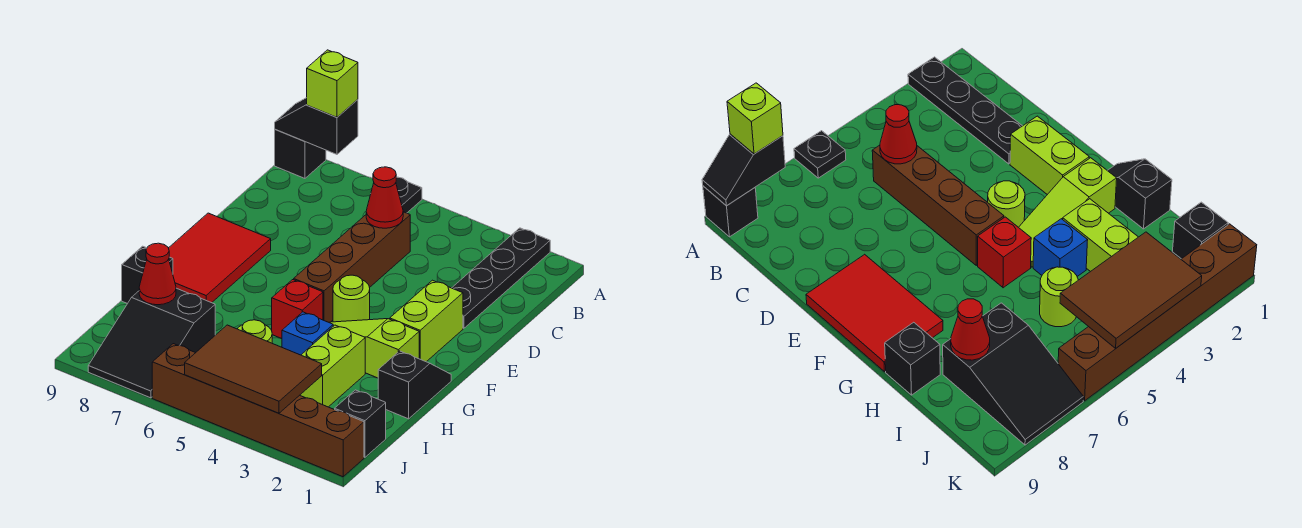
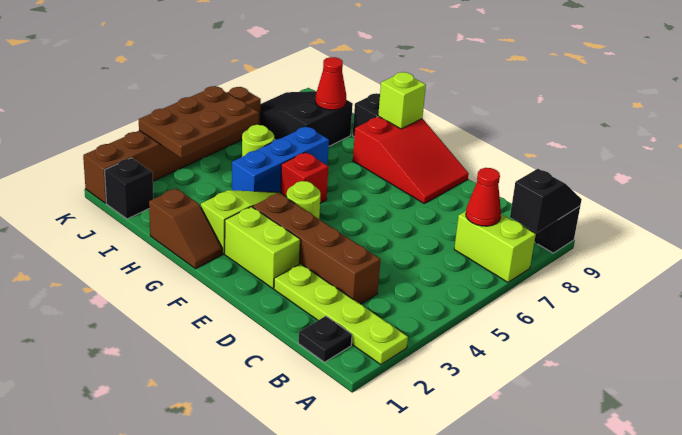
black 1x4 plate [452,228,550,328] -> lime 1x4 plate [274,264,408,365]
black 1x1 plate [396,177,422,213] -> black 1x1 plate moved to [298,316,352,362]
lime 1x1 brick [307,50,358,117] -> lime 1x1 brick moved to [378,72,426,129]
brown 1x4 brick [294,212,410,322] -> brown 1x4 brick moved to [253,193,381,304]
red 1x1 cone [366,167,403,228] -> red 1x1 cone moved to [466,168,501,226]
red 2x3 tile [169,213,271,303] -> red 2x3 slope [353,116,469,203]
black 1x2 slope [378,351,451,419] -> brown 1x2 slope [149,188,222,269]
lime 1x2 brick [300,325,365,407] -> lime 1x2 brick moved to [454,211,536,282]
blue 1x1 brick [282,312,333,355] -> blue 1x3 brick [232,126,329,193]
brown 2x3 tile [185,325,322,413] -> brown 2x3 plate [139,86,259,158]

